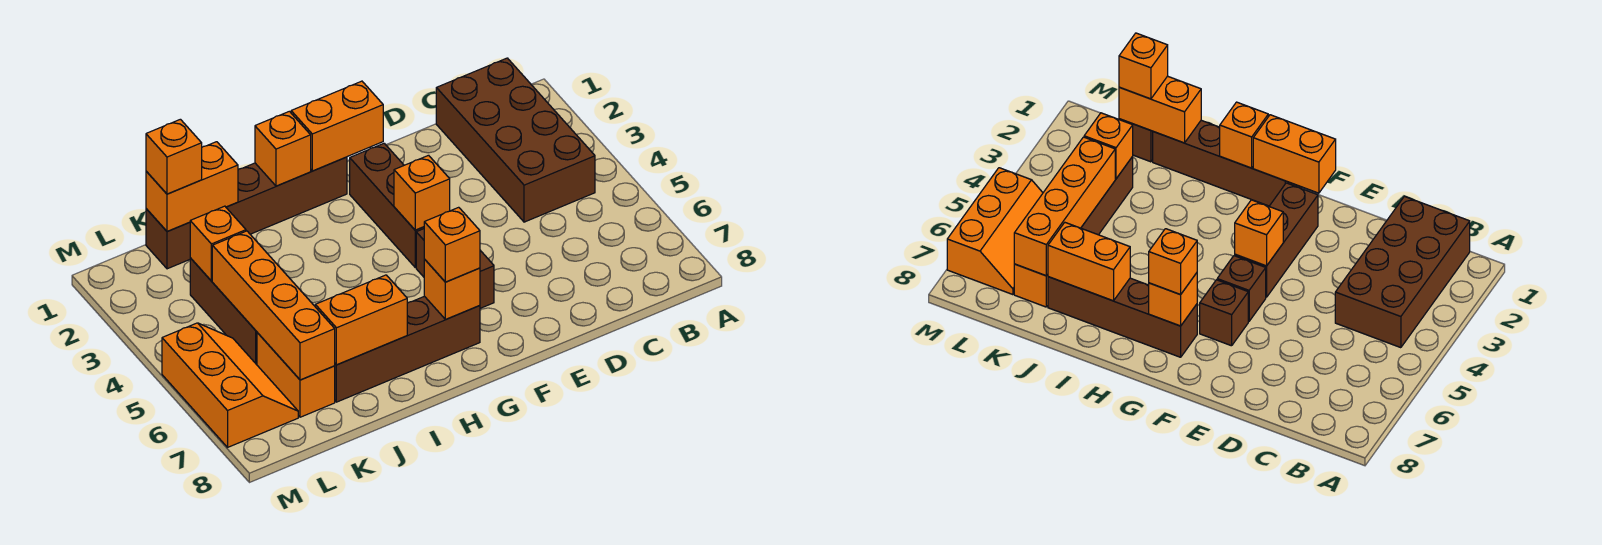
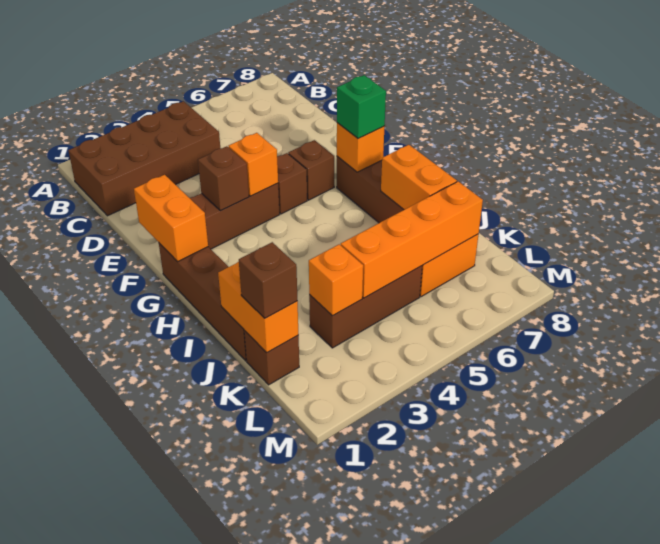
none -> brown 1x1 brick [198,146,249,211]
orange 1x1 brick [424,207,480,282] -> green 1x1 brick [337,75,386,139]
orange 1x1 brick [255,111,311,186] -> none
orange 1x1 brick [146,119,202,194] -> brown 1x1 brick [239,242,297,318]
orange 2x3 slope [162,323,298,447] -> none

